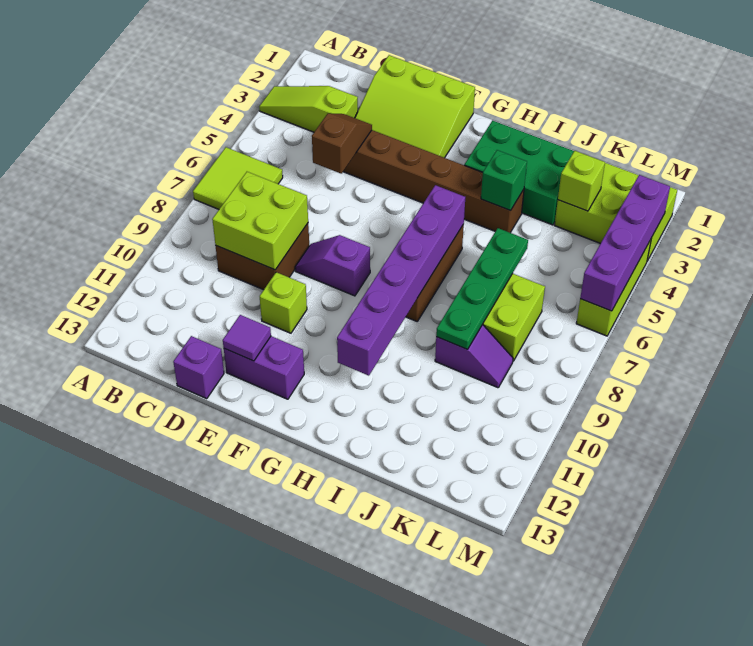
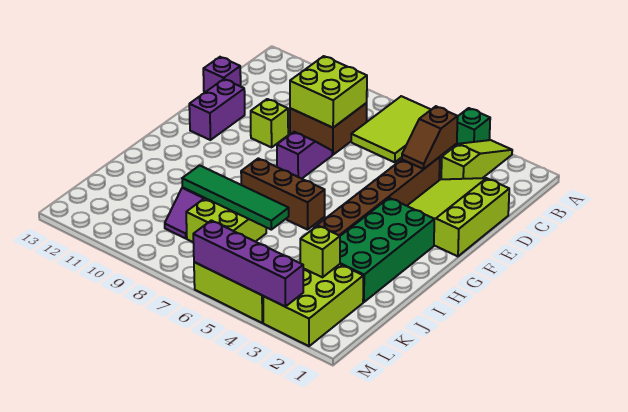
lime 2x2 tile [193,147,283,209] -> lime 2x3 tile [351,96,431,162]
brown 1x2 slope [312,113,372,174] -> brown 1x2 slope turned to [402,106,458,169]
purple 1x1 tile [223,315,271,361] -> none
green 2x3 brick [465,120,574,225] -> green 2x4 brick [340,198,434,302]
purple 1x6 brick [337,185,465,376] -> none
green 1x1 brick [481,150,527,211] -> green 1x1 brick moved to [453,108,490,148]
green 1x4 plate [436,228,528,349] -> green 1x4 tile [182,165,289,230]

